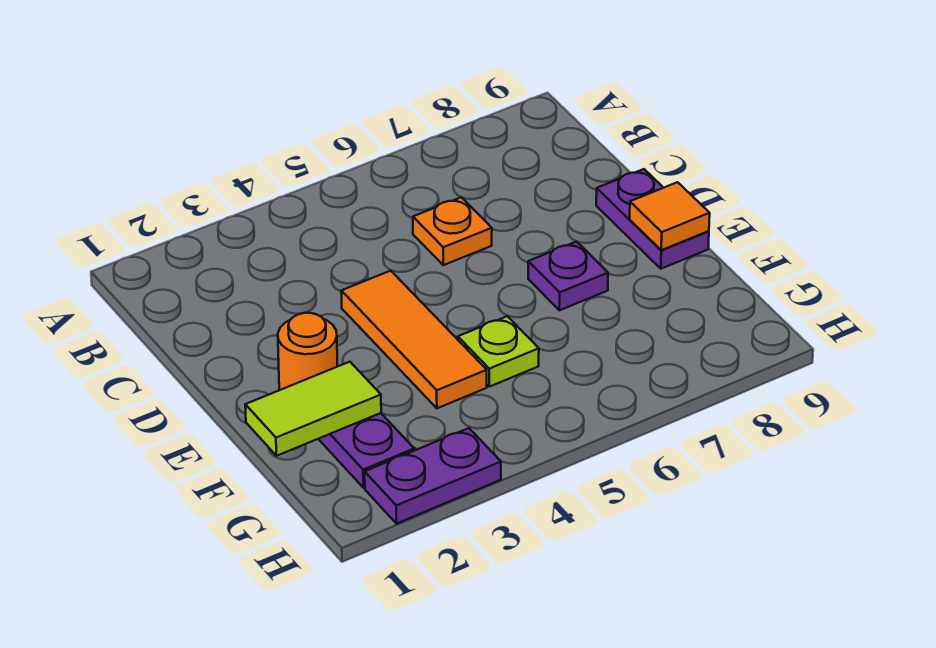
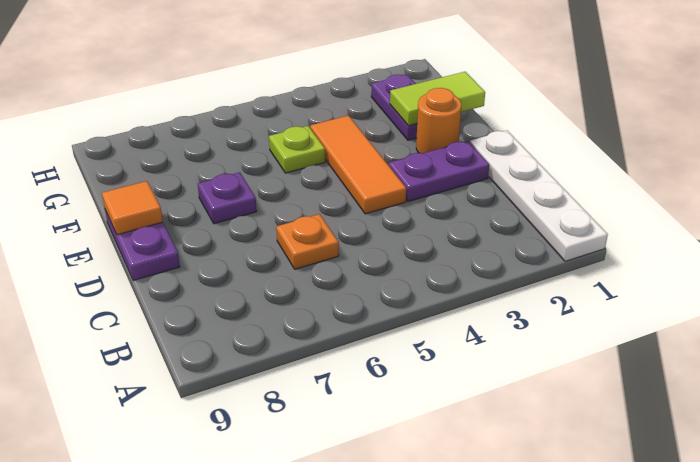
none -> white 1x4 plate [470,130,608,261]
purple 1x2 plate [365,428,501,524] -> purple 1x2 plate moved to [389,141,489,202]

